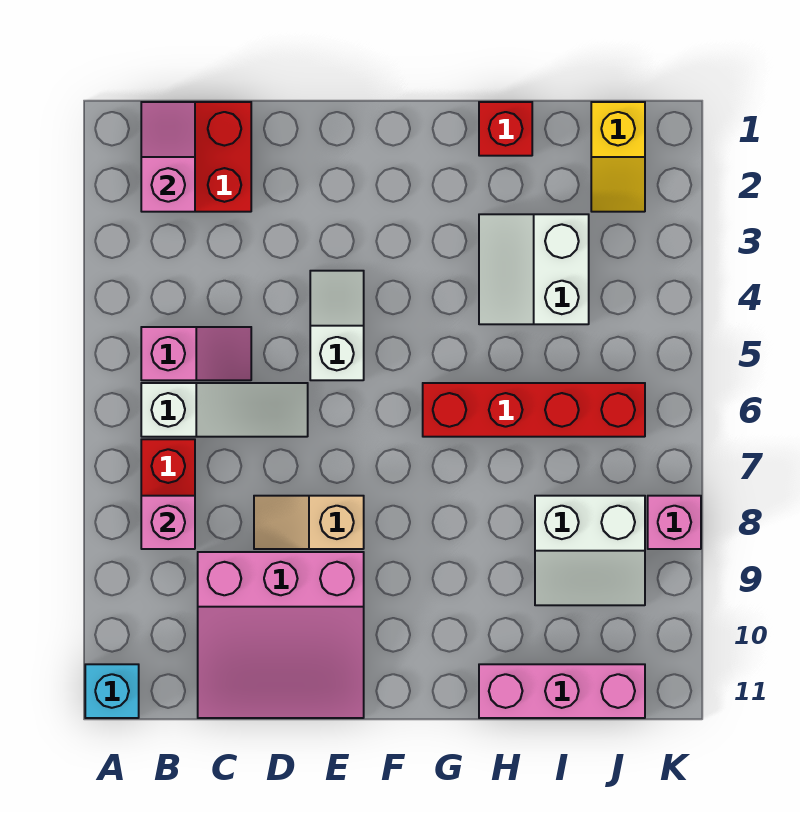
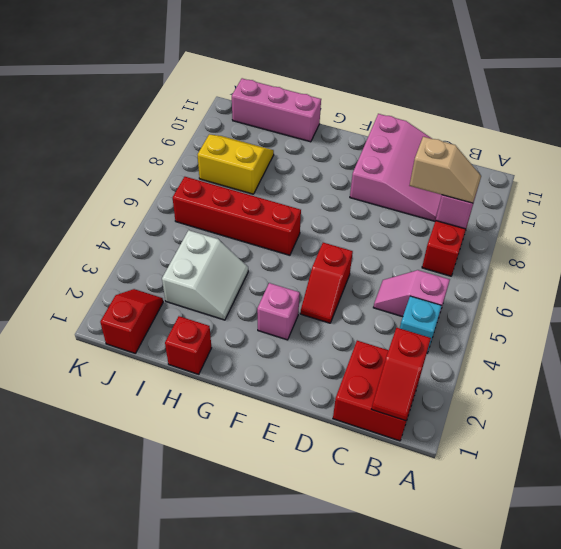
cyan 1x1 brick [85,664,139,718] -> cyan 1x1 brick moved to [400,296,442,353]
pink 1x2 slope [141,102,195,212] -> red 1x2 slope [371,328,431,421]
white 1x3 slope [141,383,308,437] -> none
pink 3x3 slope [198,552,364,718] -> pink 3x3 slope turned to [350,114,442,221]
tan 1x2 slope [254,496,364,549] -> tan 1x2 slope moved to [409,137,481,203]
white 1x2 slope [310,271,364,380] -> red 1x2 slope [300,243,353,323]
white 2x2 slope [535,496,645,605] -> yellow 2x2 slope [198,135,274,194]
yellow 1x2 slope [591,102,645,212] -> red 1x2 slope [100,289,163,353]
pink 1x1 brick [648,496,701,549] -> pink 1x1 brick moved to [257,283,300,340]

